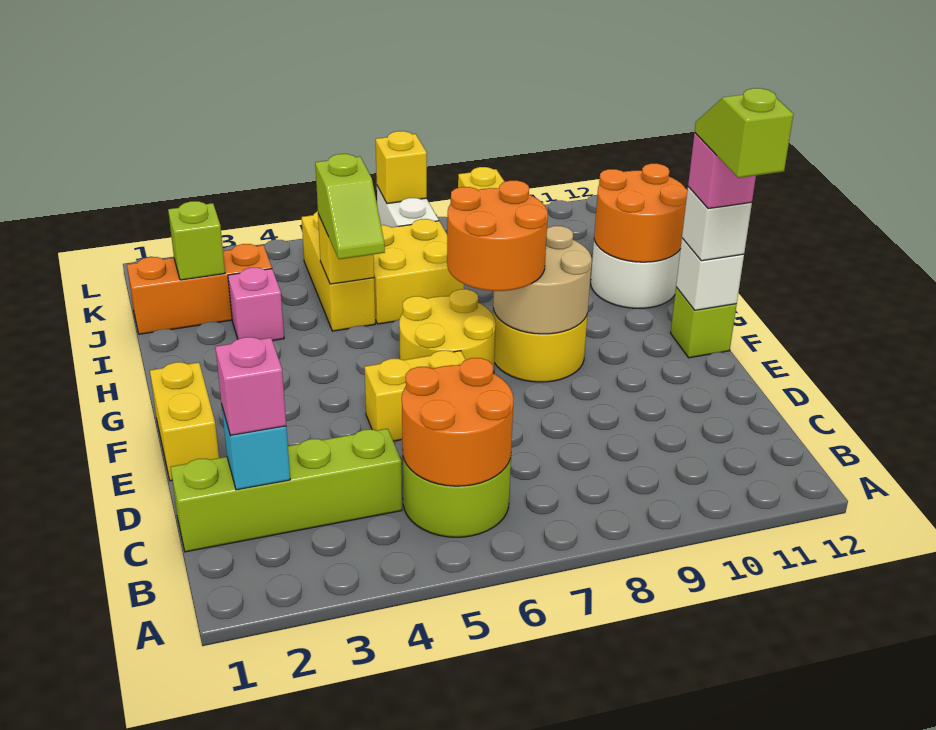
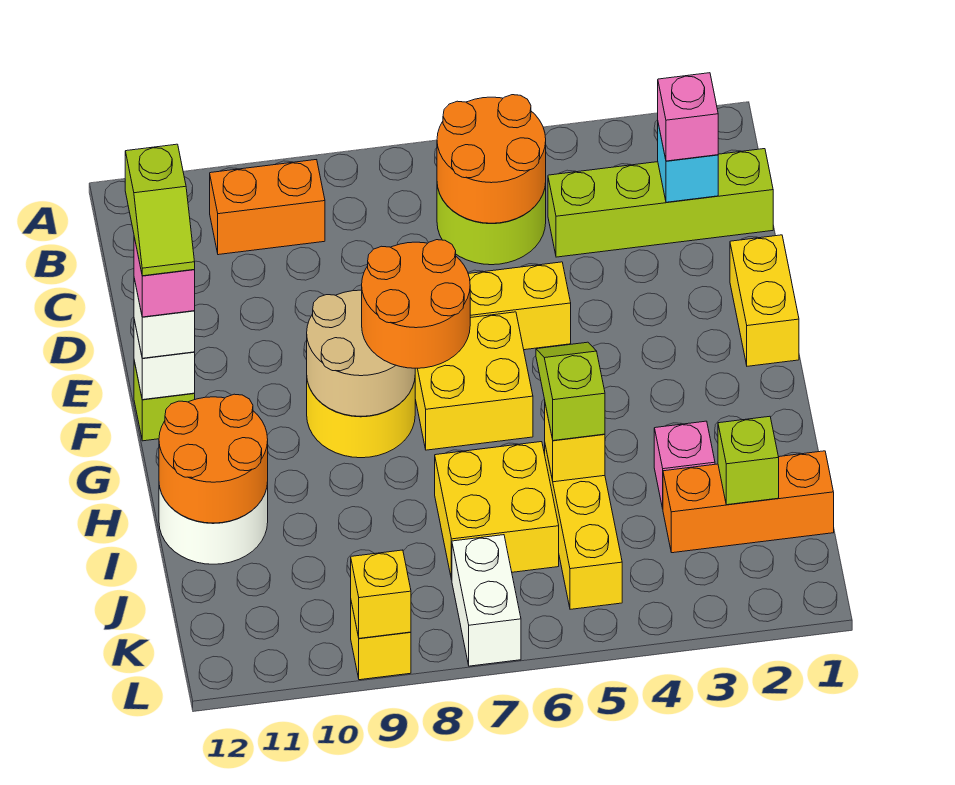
none -> orange 1x2 brick [210,160,325,255]
yellow 2x2 round brick [399,289,496,373] -> yellow 2x2 brick [415,312,533,450]
yellow 1x1 brick [376,131,427,204] -> yellow 1x1 brick moved to [351,550,411,638]

